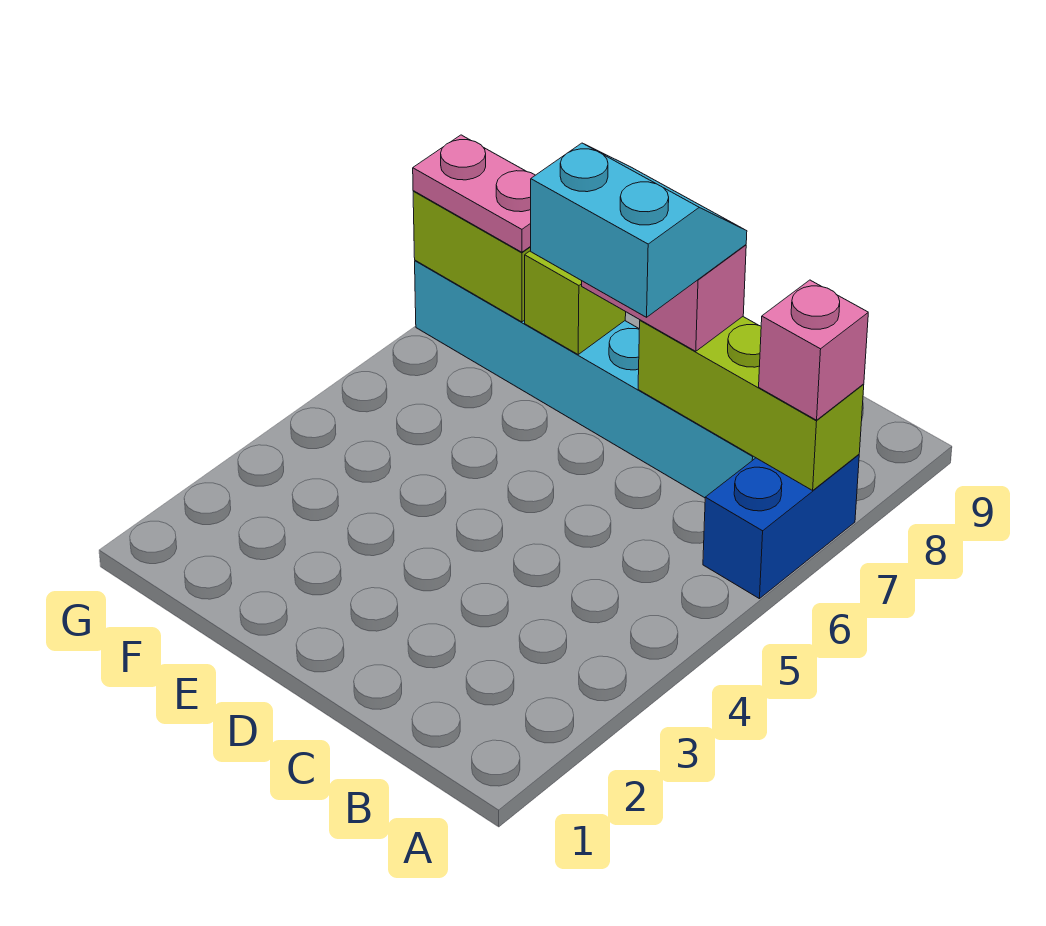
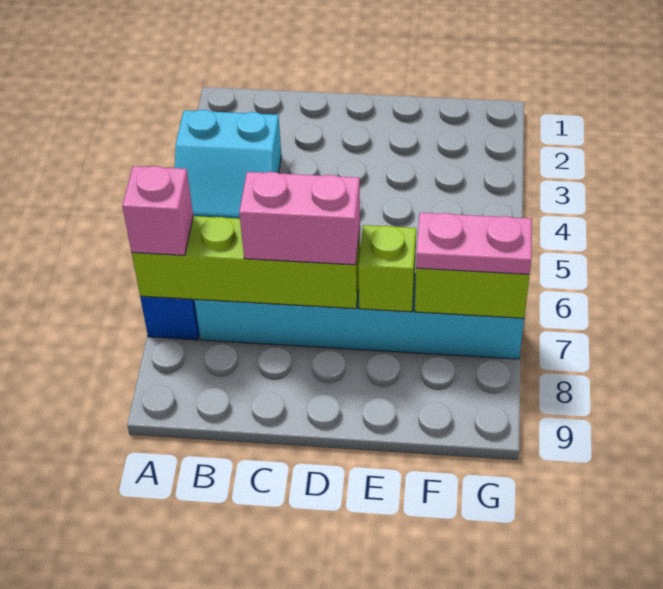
lime 1x3 brick [638,317,864,490] -> lime 1x4 brick [132,216,360,309]
cyan 2x2 slope [531,143,747,317] -> cyan 2x2 slope moved to [175,110,281,219]

